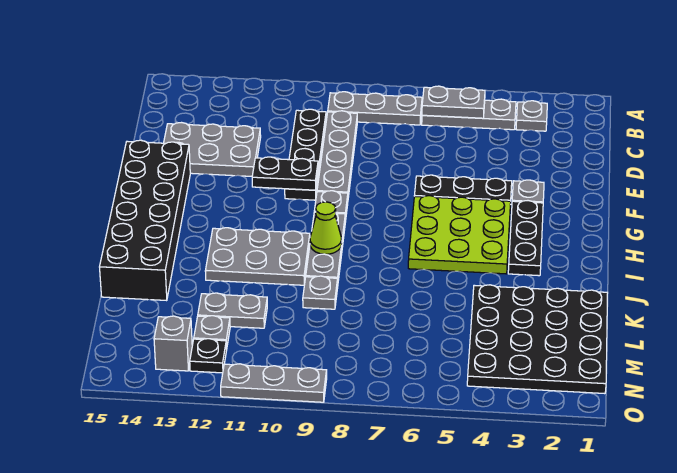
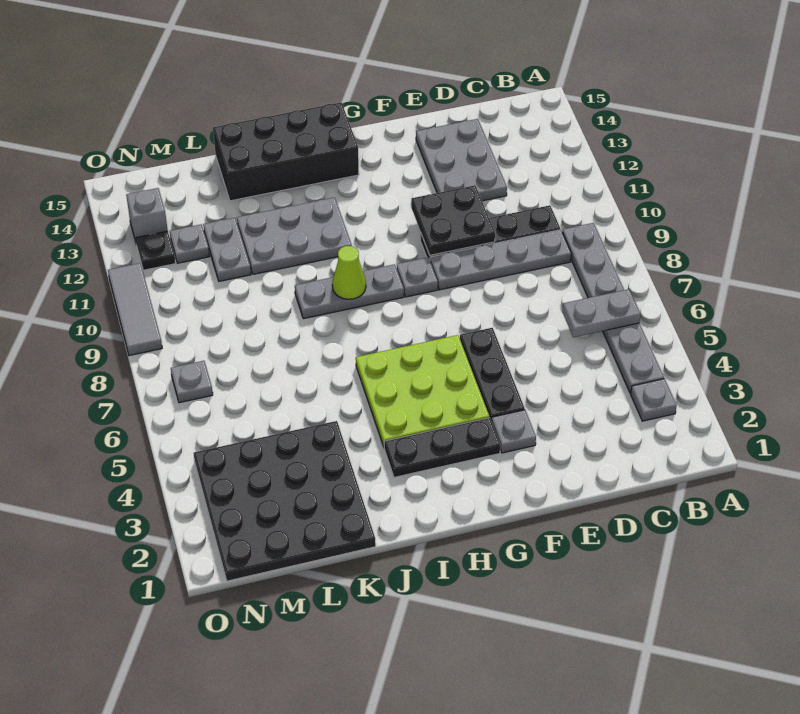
grey 1x2 plate [422,86,485,118] -> grey 1x2 plate turned to [562,289,641,337]
black 1x2 plate [252,157,318,190] -> black 2x2 plate [411,185,495,255]
black 2x6 brick [100,140,190,301] -> black 2x4 brick [213,102,359,201]
grey 2x3 plate [205,228,310,285] -> grey 2x3 plate turned to [237,197,352,274]
grey 1x1 plate [303,276,338,309] -> grey 1x1 plate moved to [171,361,213,403]
grey 1x3 plate [221,364,327,402] -> grey 1x3 tile [108,263,162,356]

